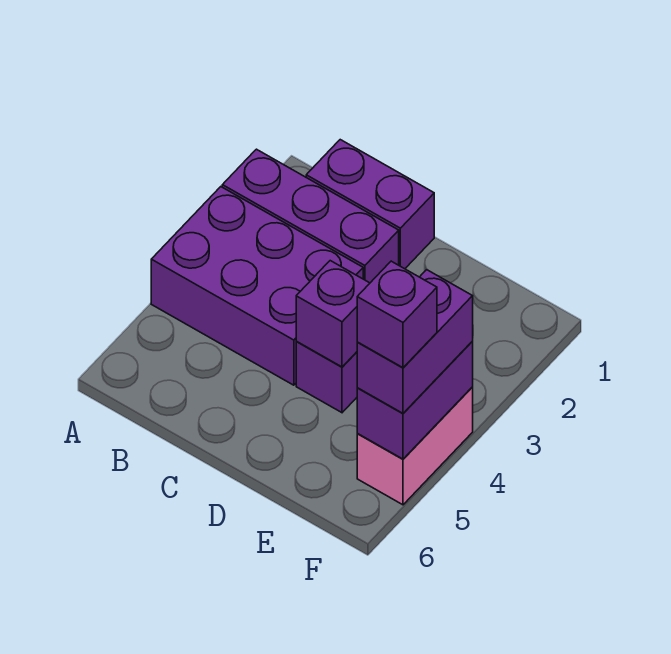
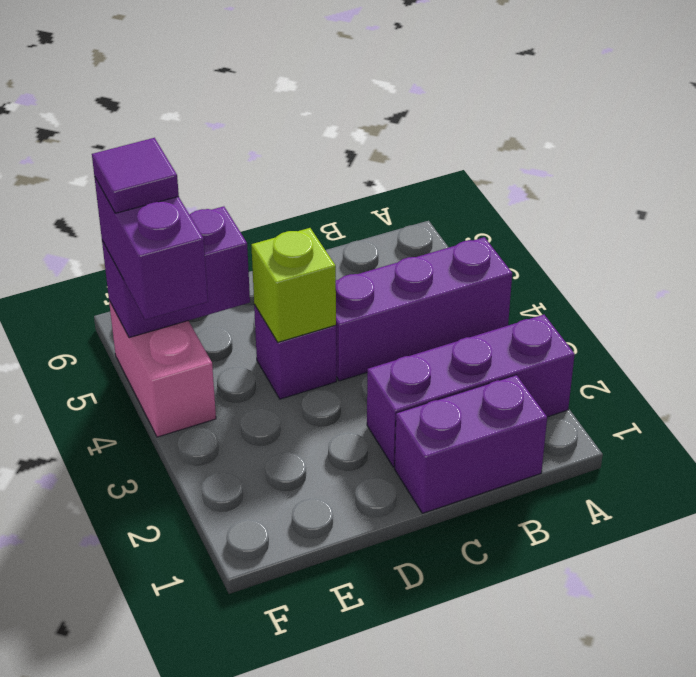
purple 2x3 brick [151,187,363,385] -> purple 1x3 brick [336,237,512,381]
purple 1x1 brick [296,261,370,367] -> lime 1x1 brick [251,228,336,342]
purple 1x2 brick [357,342,473,459] -> purple 1x2 brick turned to [102,206,250,338]
purple 1x1 brick [357,261,437,368] -> purple 1x1 tile [92,138,179,213]

